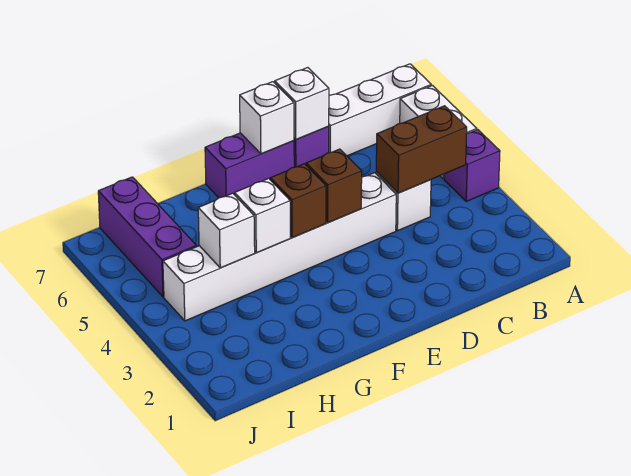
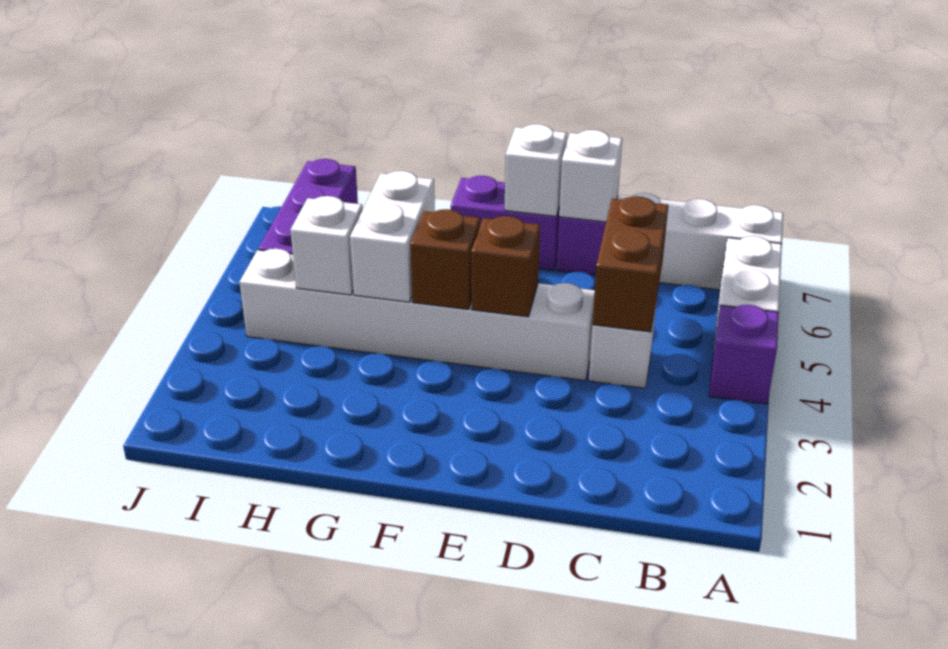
brown 1x2 brick [376,106,467,193] -> brown 1x2 brick turned to [593,196,668,332]
white 1x1 brick [235,178,290,253] -> white 1x2 brick [350,171,435,302]

